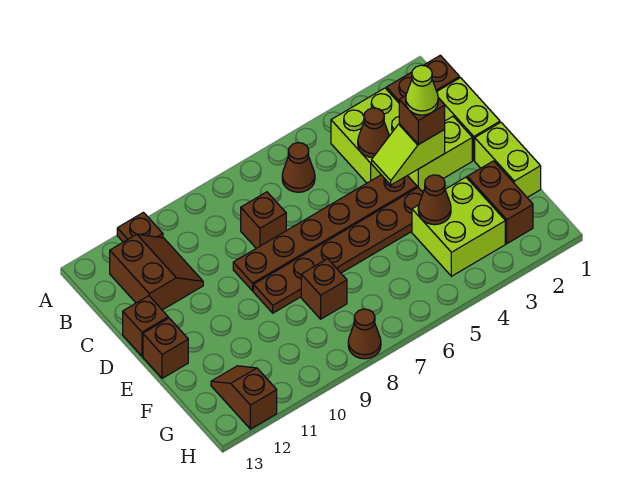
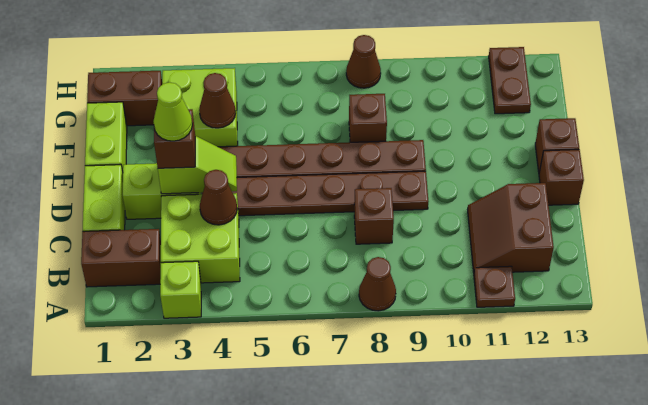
none -> lime 1x1 brick [160,261,201,318]
brown 1x1 cone [282,143,315,192] -> brown 1x1 cone moved to [359,257,396,311]
brown 1x2 brick [467,161,533,244] -> brown 1x2 brick turned to [87,71,162,126]
brown 1x2 slope [211,366,277,429] -> brown 1x2 plate [489,47,531,114]

